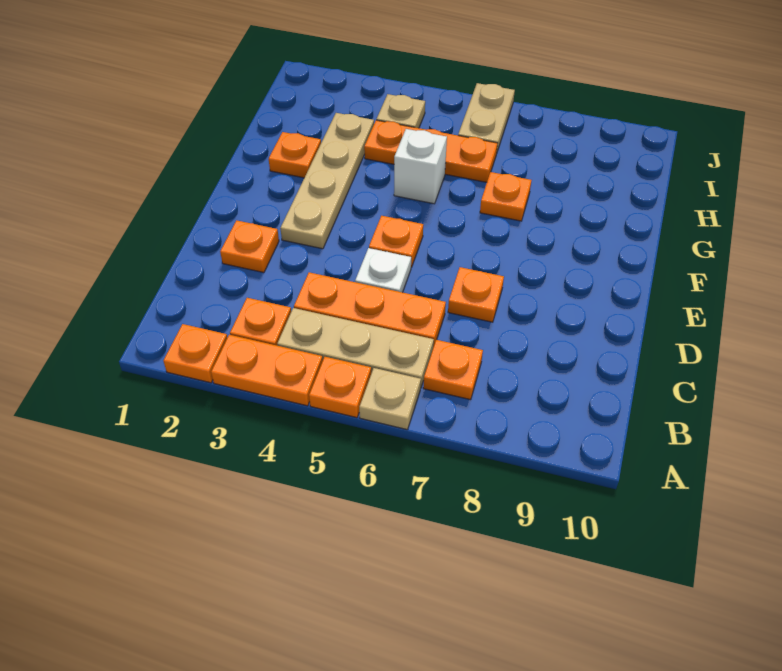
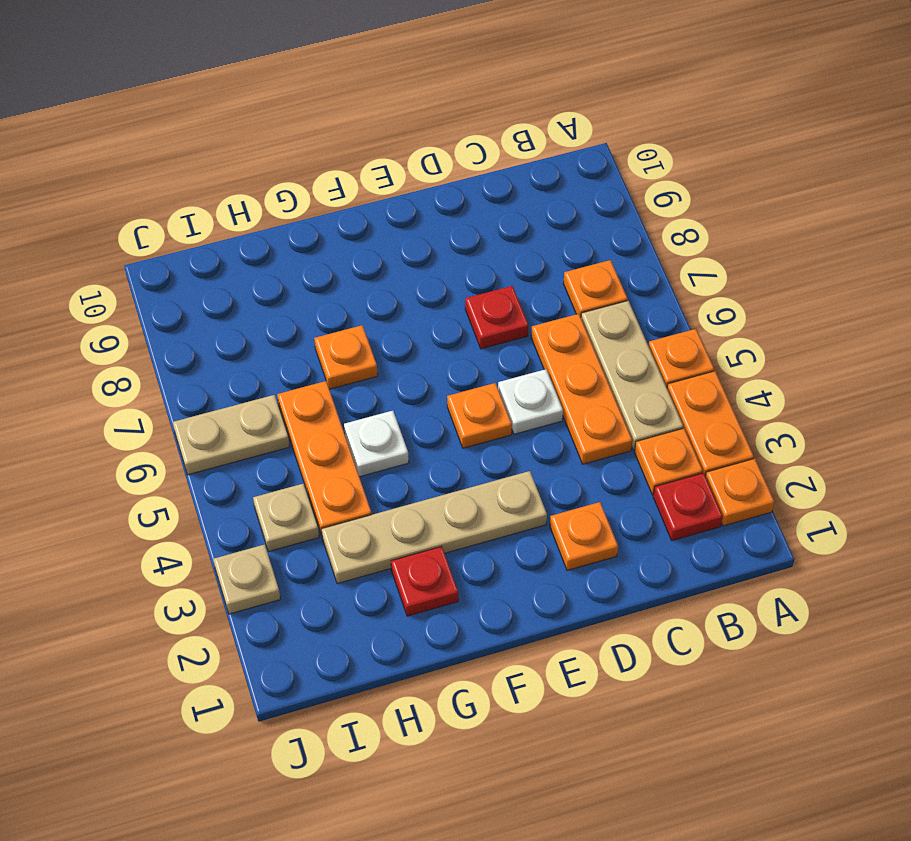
tan 1x1 plate [359,368,421,430] -> tan 1x1 plate moved to [213,544,280,614]
none -> red 1x1 plate [653,473,723,541]
orange 1x1 plate [448,267,504,322] -> red 1x1 plate [465,286,529,349]
orange 1x1 plate [269,132,321,178] -> red 1x1 plate [391,546,458,616]
white 1x1 brick [394,129,447,204] -> white 1x1 plate [344,411,409,477]

